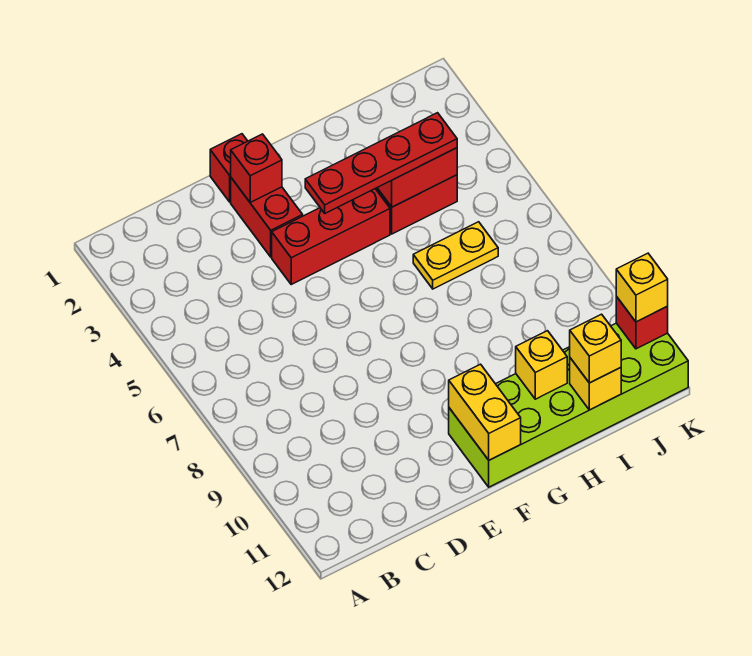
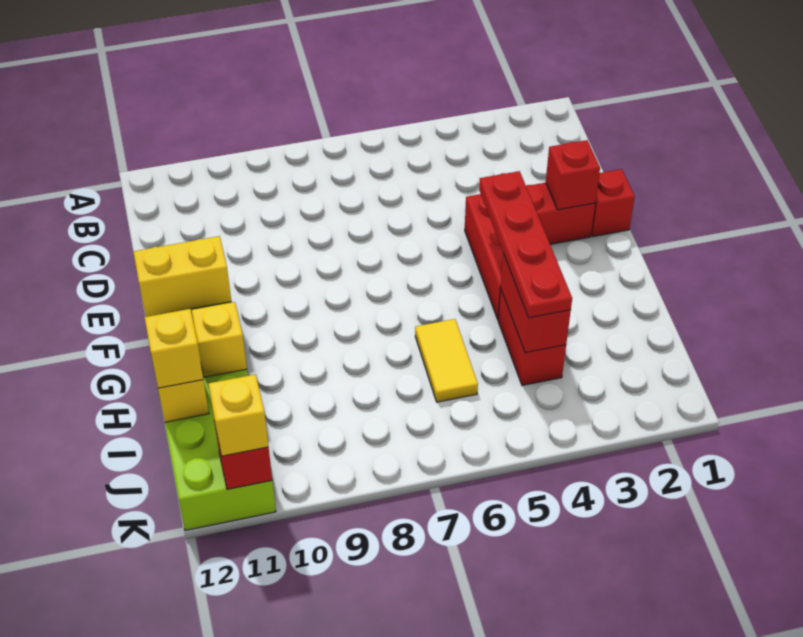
yellow 1x2 plate [413,222,498,289] -> yellow 1x2 tile [415,319,478,402]

